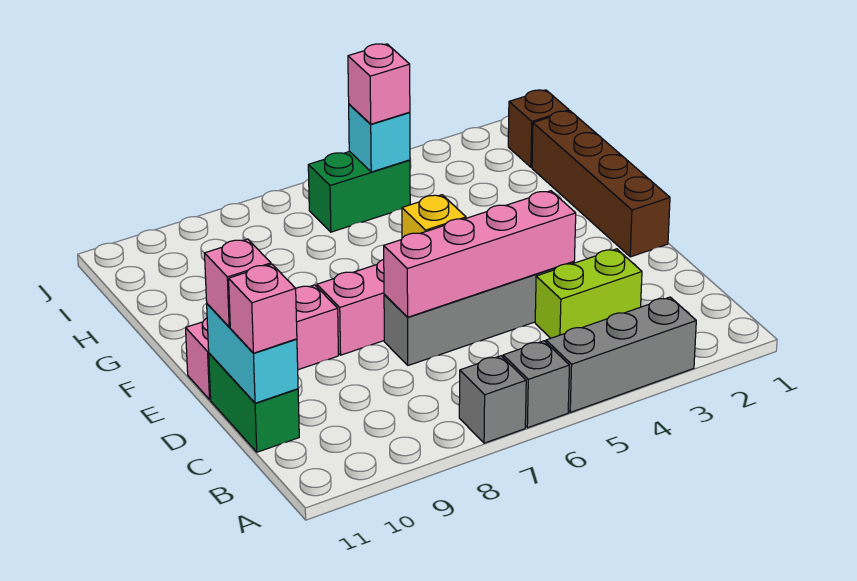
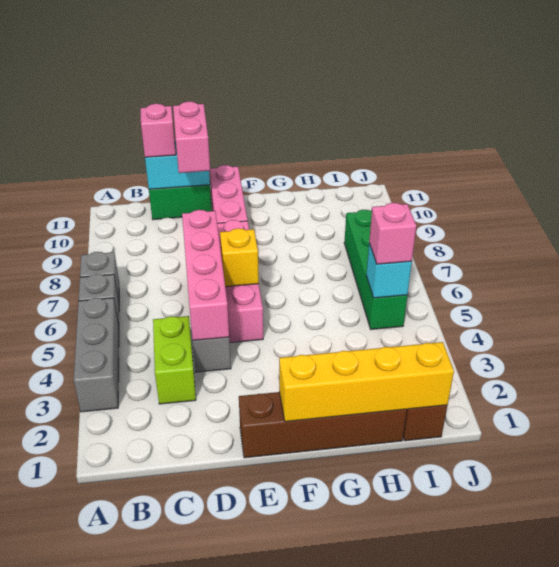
pink 1x1 brick [205,239,271,327] -> pink 1x2 brick [173,102,210,173]
none -> yellow 1x4 brick [279,342,454,422]
green 1x2 brick [308,152,410,232] -> green 1x4 brick [344,210,407,329]

